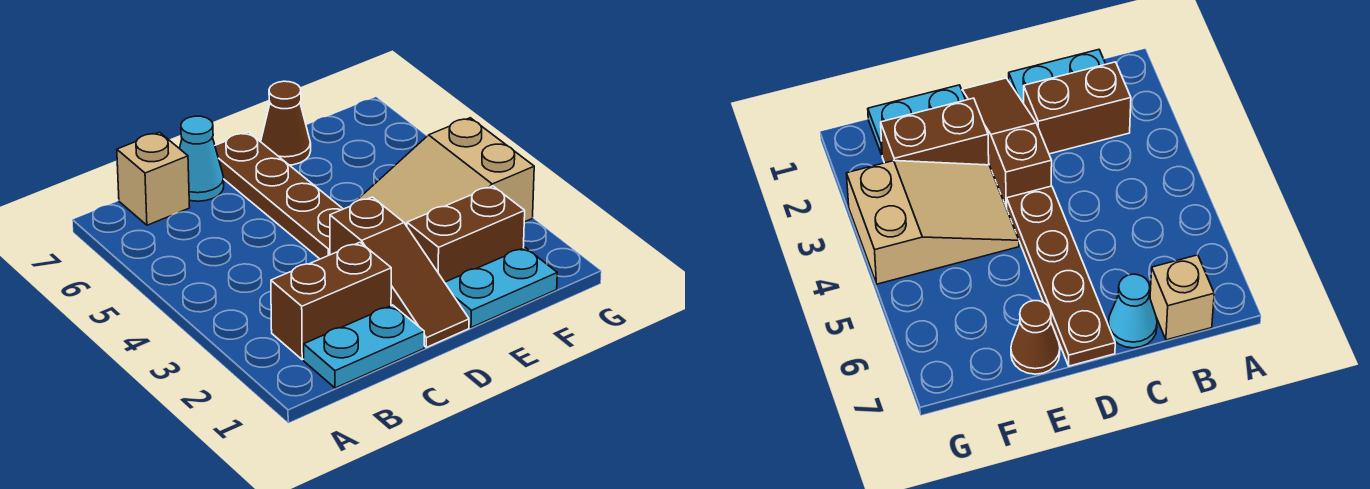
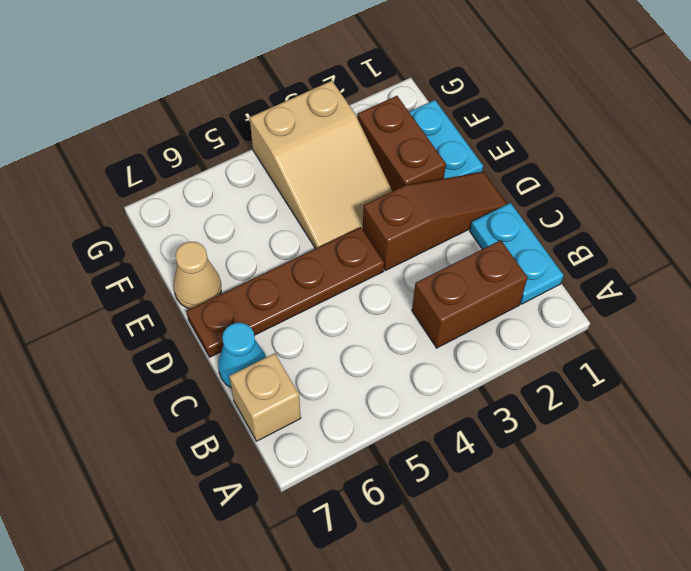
brown 1x2 brick [271,242,391,360] -> brown 1x2 brick turned to [412,240,528,348]
brown 1x1 cone [261,81,311,165] -> tan 1x1 cone [174,242,221,309]

